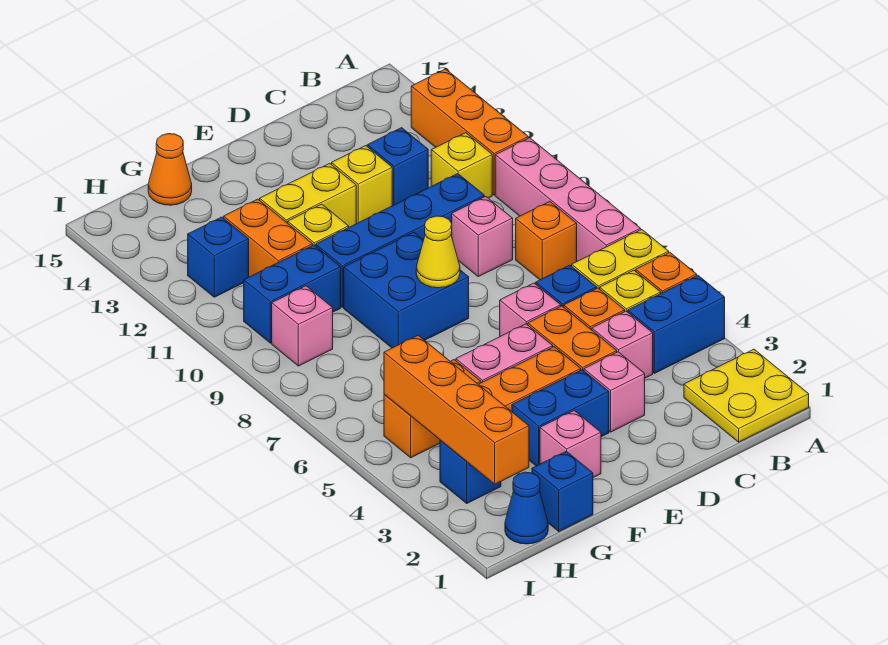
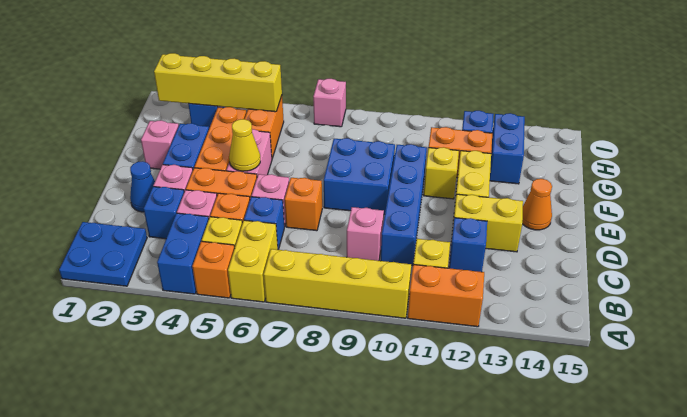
yellow 2x2 plate [684,349,809,442] -> blue 2x2 plate [59,222,147,286]
pink 1x4 brick [495,138,641,261] -> yellow 1x4 brick [264,249,411,318]
orange 1x3 brick [411,69,528,195] -> orange 1x2 brick [408,264,484,327]
orange 1x1 brick [516,202,577,280] -> orange 1x1 brick moved to [285,178,322,231]
yellow 1x1 brick [332,146,392,224] -> yellow 1x2 brick [452,194,523,252]
yellow 1x1 cone [416,216,460,288] -> yellow 1x1 cone moved to [229,119,260,171]
blue 1x1 brick [532,451,593,531] -> blue 1x1 brick moved to [144,187,184,239]
blue 1x2 brick [244,245,341,343] -> blue 1x2 brick moved to [490,113,525,184]
orange 1x1 cone [148,134,192,205] -> orange 1x1 cone moved to [522,179,552,230]
blue 1x1 cone [505,472,548,544] -> blue 1x1 cone moved to [130,161,155,212]
orange 1x4 brick [384,335,529,484] -> yellow 1x4 brick [154,53,282,112]
pink 1x1 brick [272,286,333,366] -> pink 1x1 brick moved to [313,79,346,127]

